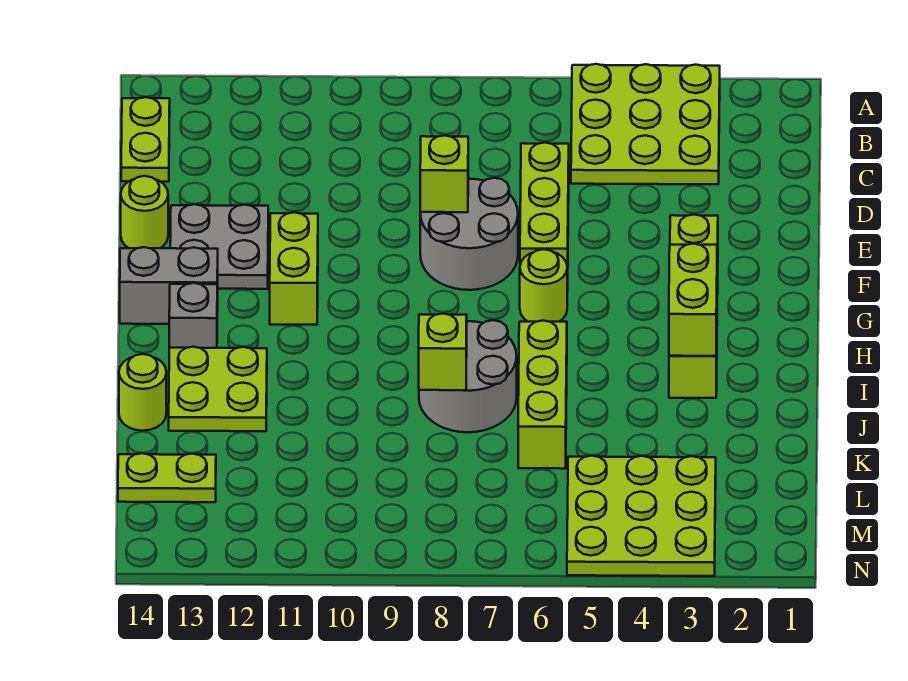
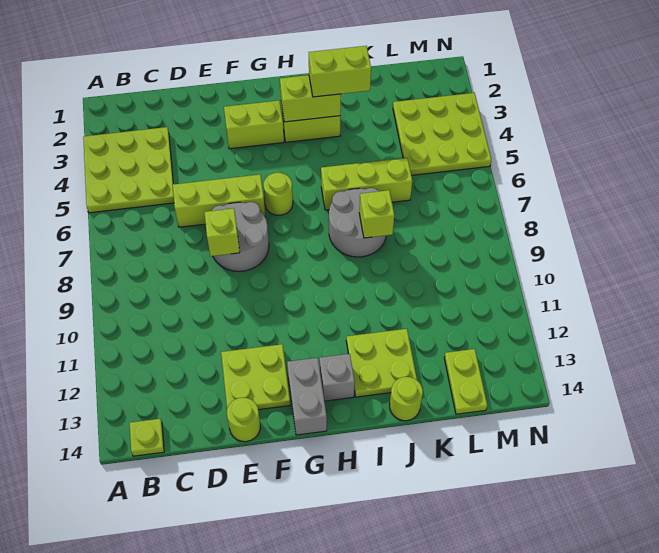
lime 1x2 plate [121,97,170,182] -> lime 1x1 plate [130,419,164,456]
grey 2x2 plate [170,204,268,289] -> lime 2x2 plate [221,344,290,410]
lime 1x2 brick [270,212,318,325] -> lime 1x2 brick moved to [309,46,371,97]

